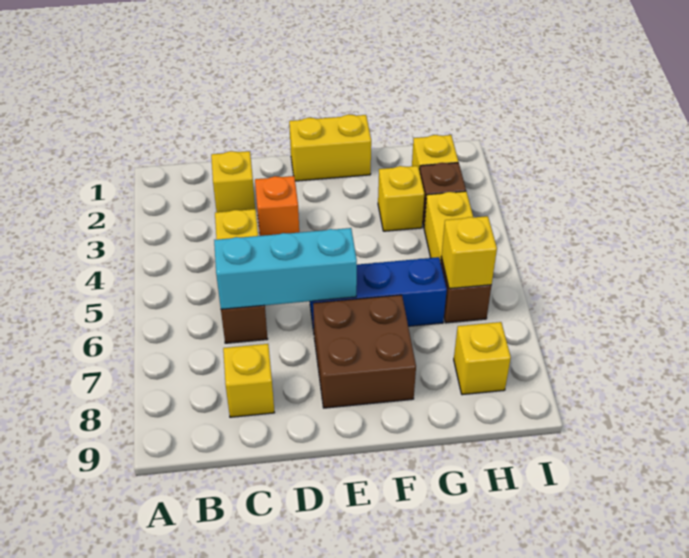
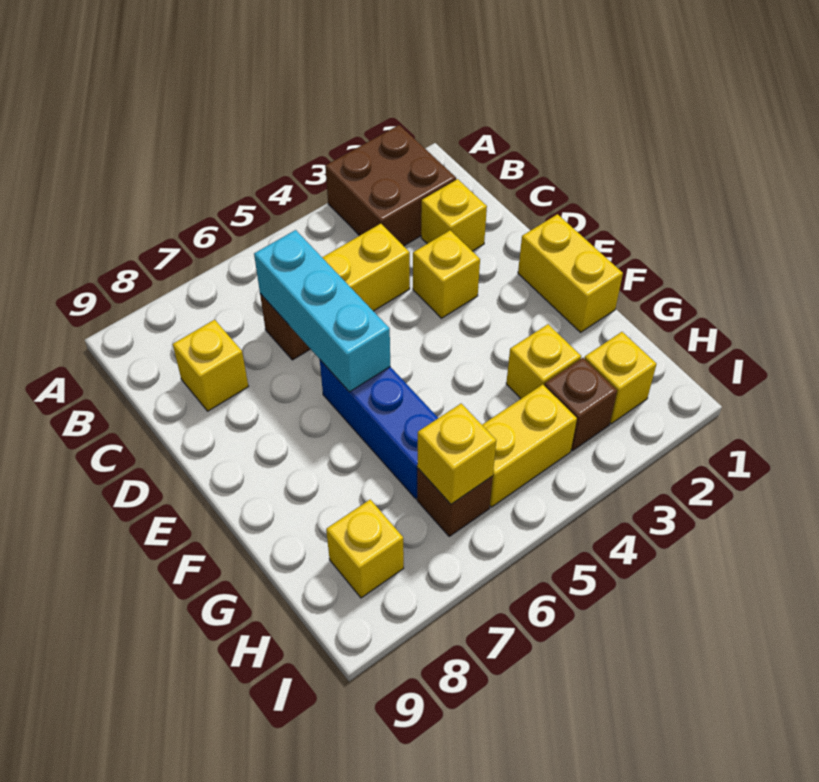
orange 1x1 brick [255,176,299,236] -> yellow 1x1 brick [413,230,480,318]
brown 2x2 brick [313,295,416,408] -> brown 2x2 brick moved to [325,125,456,246]

